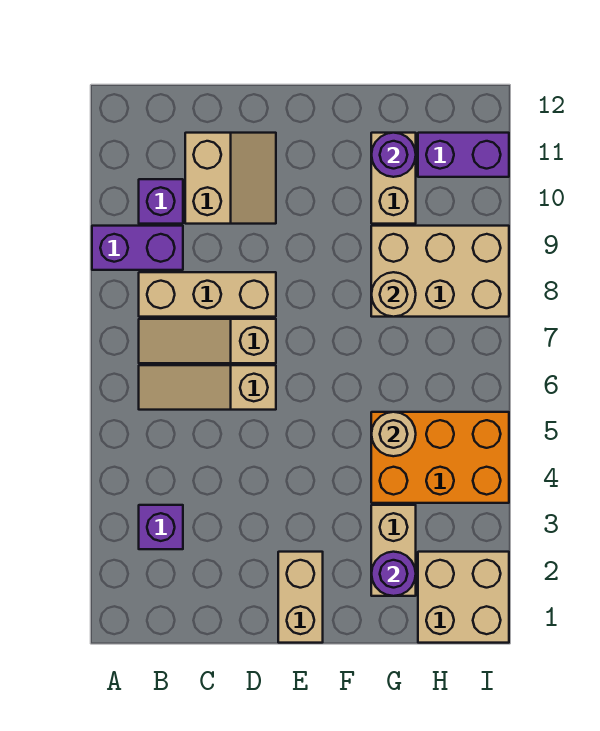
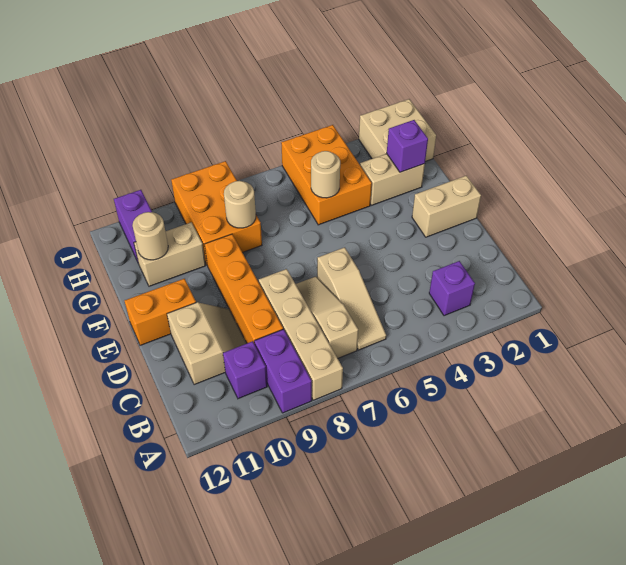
tan 1x3 slope [139,319,276,363] -> tan 1x3 slope turned to [296,277,358,358]
tan 1x3 brick [139,272,276,317] -> tan 1x4 brick [259,269,343,400]
none -> orange 1x4 brick [205,234,283,344]
tan 2x2 slope [185,133,276,224] -> tan 2x2 slope turned to [167,302,247,385]
none -> orange 1x2 brick [125,279,196,345]
purple 1x1 round brick [371,552,416,596] -> purple 1x1 brick [387,120,428,172]
tan 2x3 brick [371,226,509,317] -> orange 2x3 brick [171,161,262,264]
purple 1x1 round brick [371,133,416,177] -> tan 1x1 round brick [133,212,168,260]

